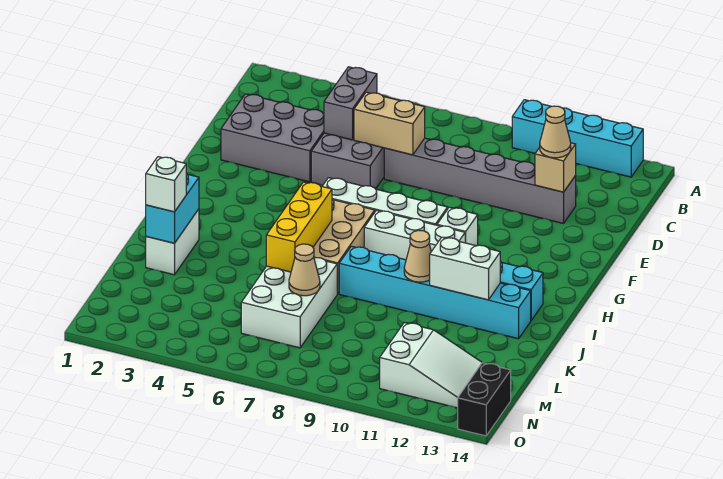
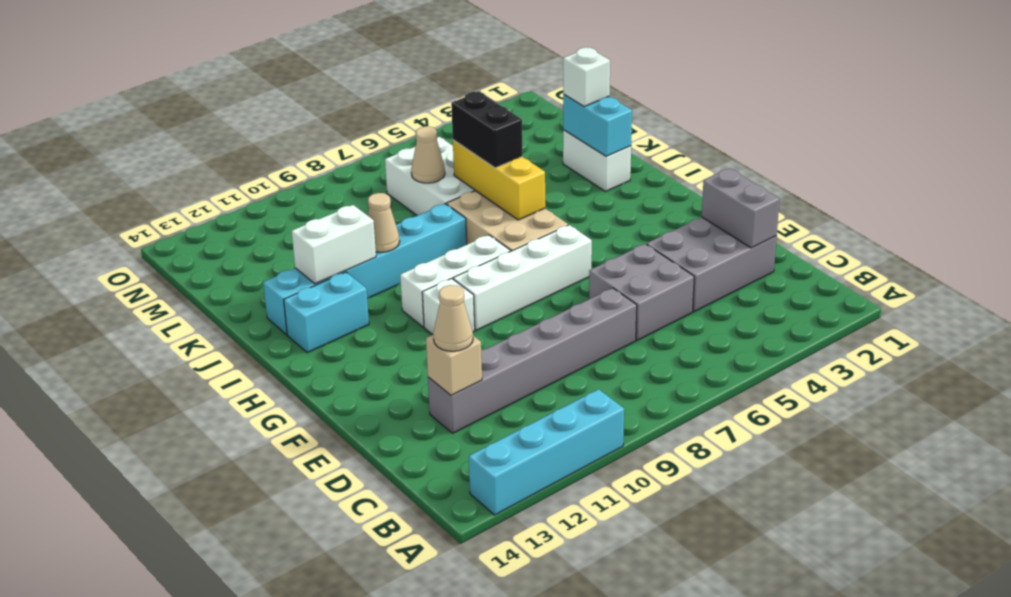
grey 1x2 brick [324,67,377,140] -> grey 1x2 brick moved to [702,168,780,248]
tan 1x2 brick [354,92,425,155] -> none
white 2x3 slope [379,323,482,408] -> none
black 1x2 brick [458,363,511,436] -> black 1x2 brick moved to [451,92,522,168]

